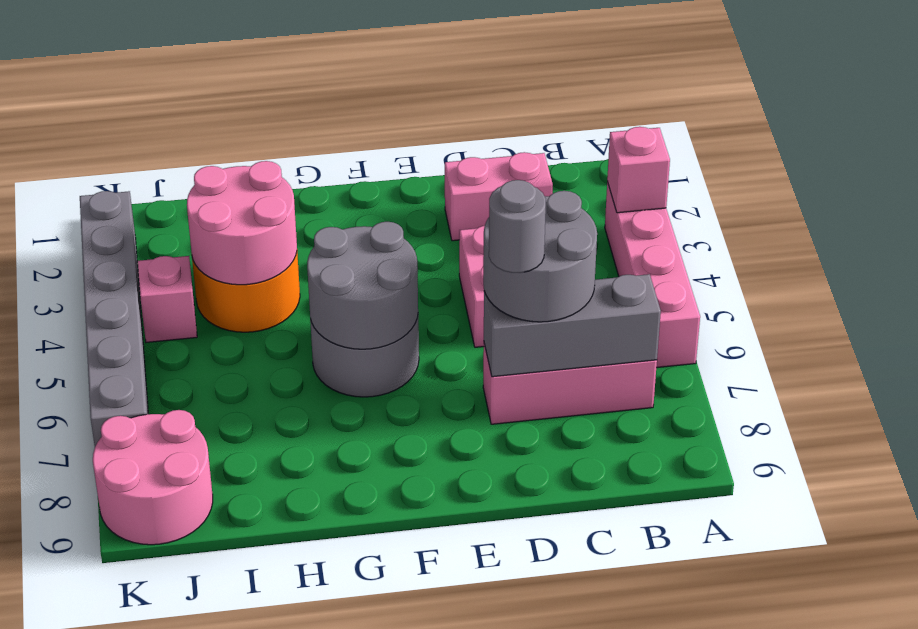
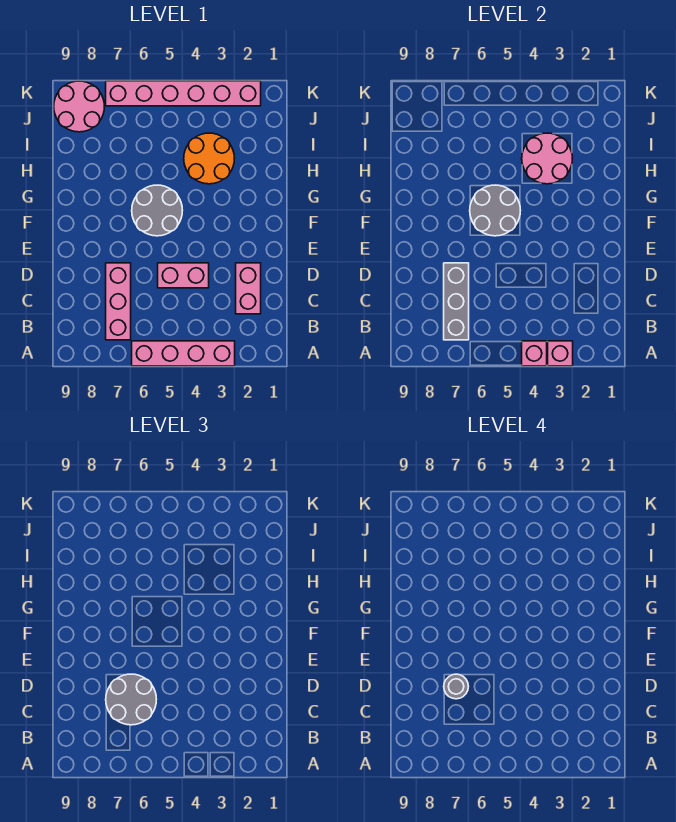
pink 1x1 brick [138,256,197,342] -> pink 1x1 brick moved to [522,341,547,366]
grey 1x6 brick [80,191,148,446] -> pink 1x6 brick [106,81,261,106]

